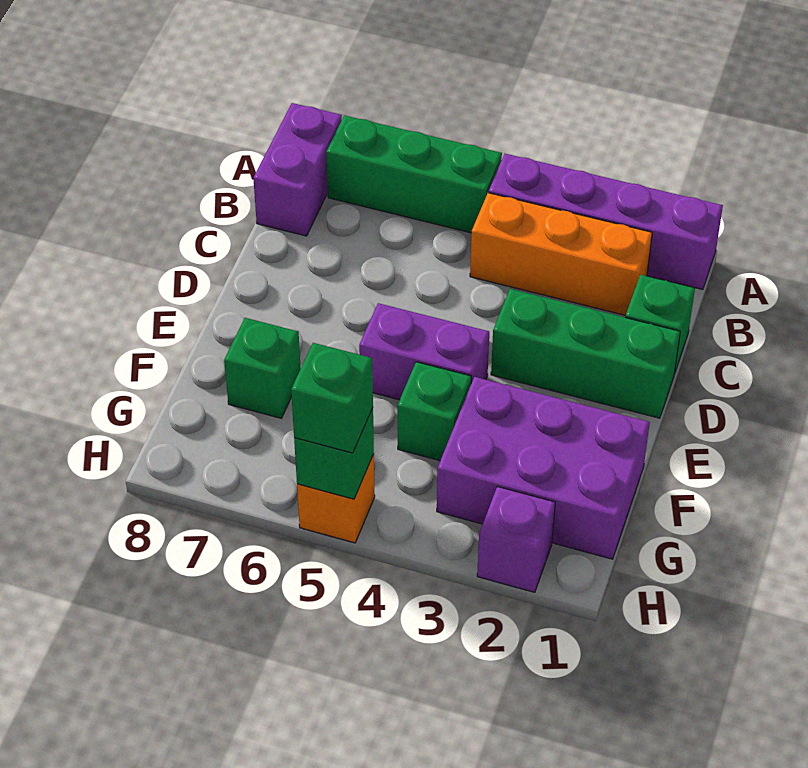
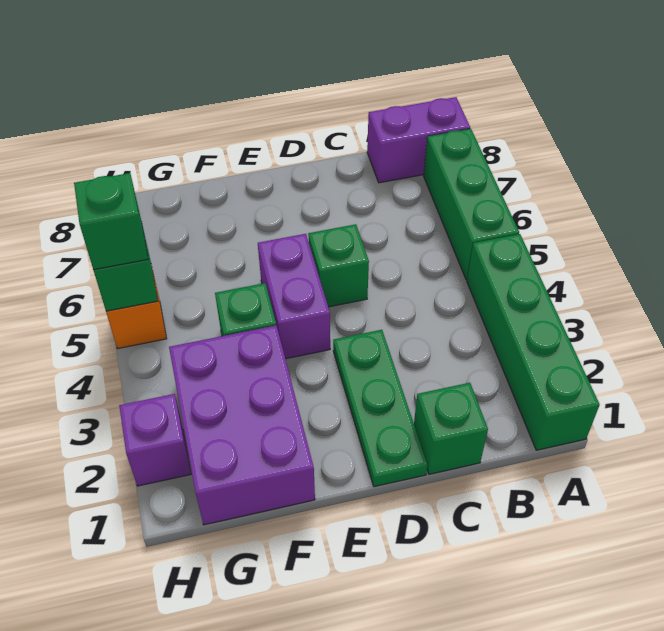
purple 1x4 brick [489,154,723,290] -> green 1x4 brick [467,234,600,450]
orange 1x3 brick [470,193,652,315] -> none
green 1x3 brick [491,289,680,418] -> green 1x3 plate [333,330,427,487]
green 1x1 brick [224,318,301,418] -> green 1x1 brick moved to [308,224,369,307]

